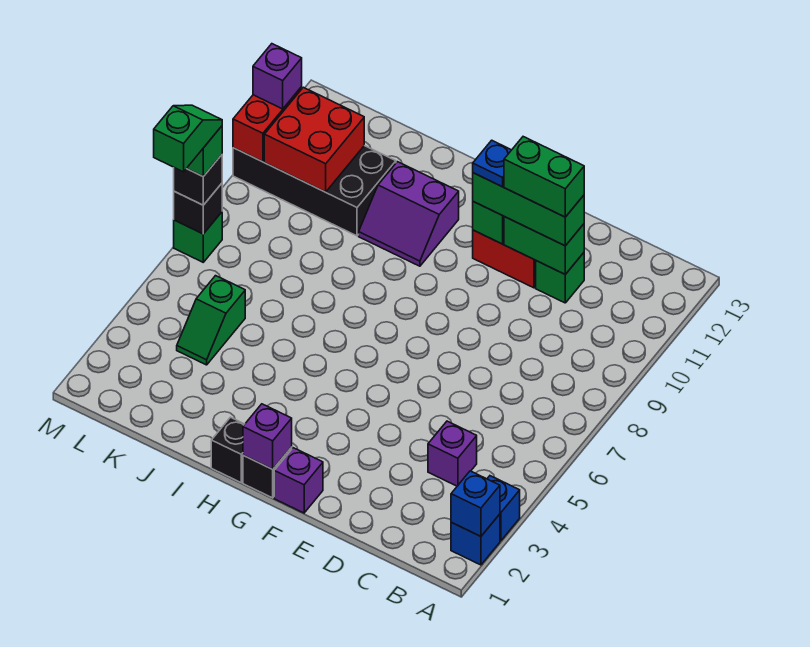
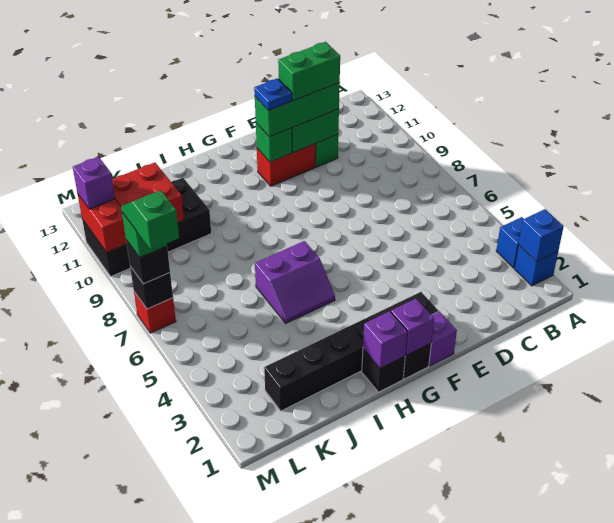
purple 1x1 brick [428,421,477,486] -> purple 1x1 brick moved to [363,311,408,368]
none -> black 1x6 brick [264,292,438,411]
purple 2x2 slope [359,162,459,266] -> purple 2x2 slope moved to [255,241,335,323]
green 1x2 slope [177,276,245,365] -> none
green 1x1 brick [174,212,222,262] -> red 1x1 brick [134,292,176,333]

